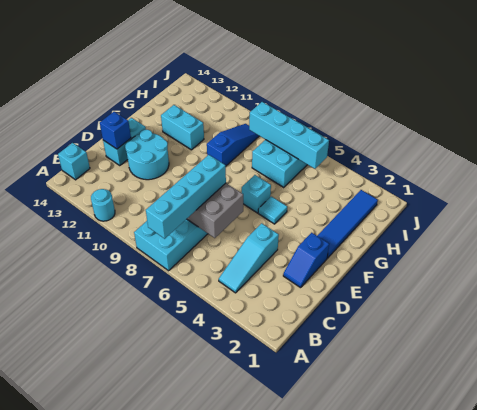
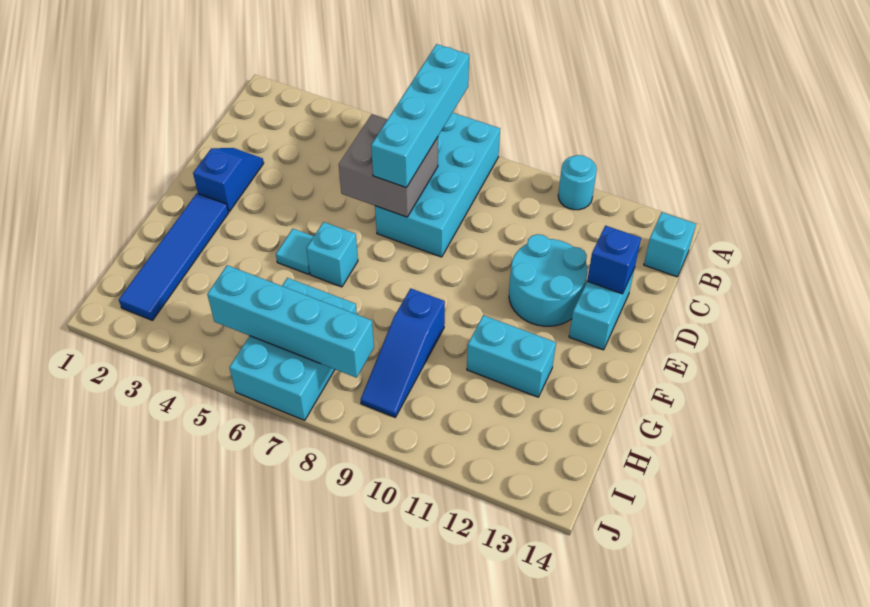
cyan 1x3 slope [219,223,279,293] -> none

